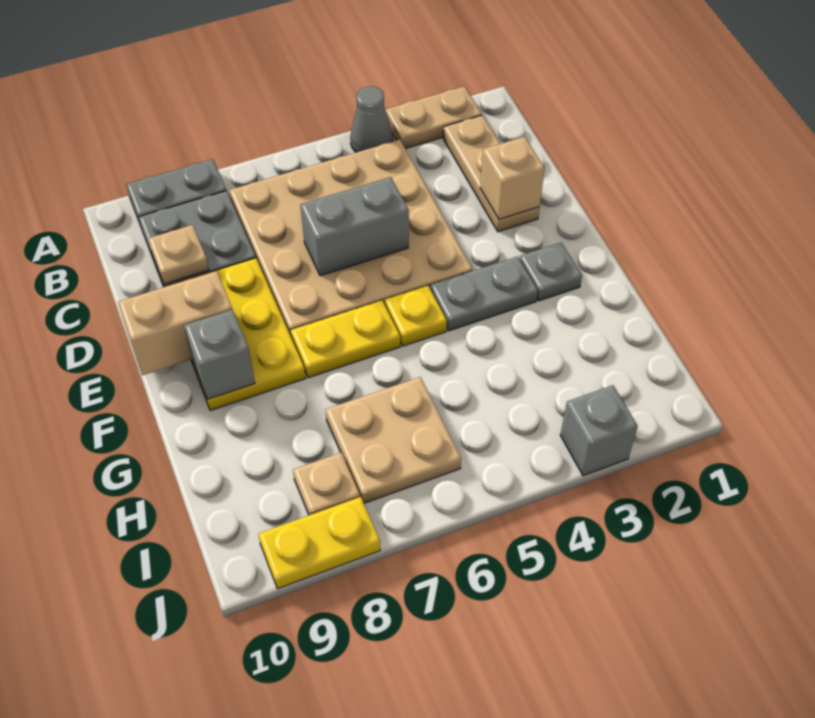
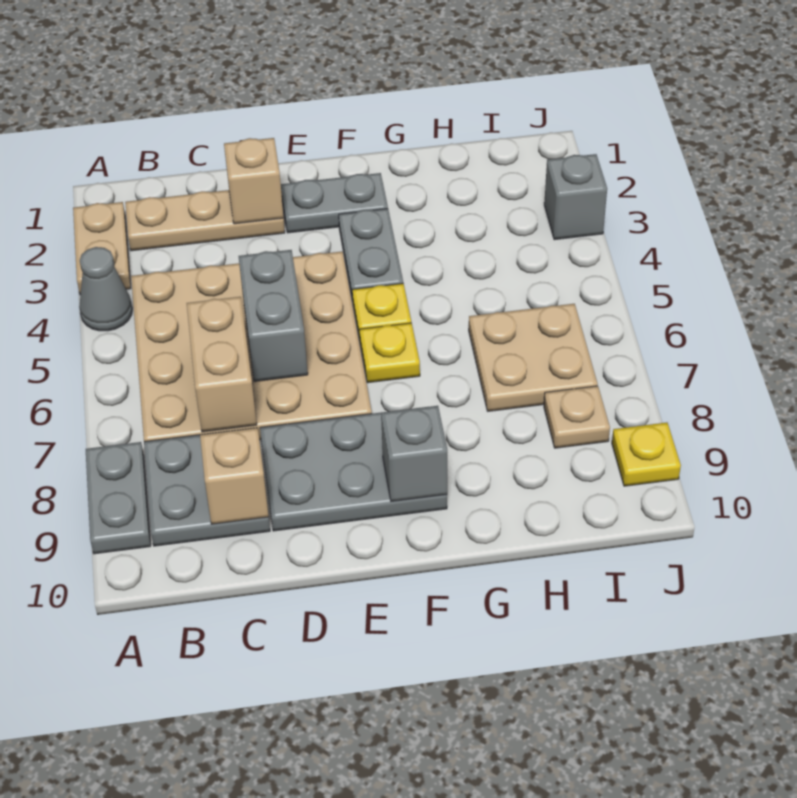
tan 1x1 plate [148,225,209,284] -> tan 1x1 brick [200,428,269,524]
yellow 2x3 plate [165,258,306,411] -> grey 2x3 plate [260,407,447,531]
tan 1x2 brick [118,271,232,375] -> tan 1x2 brick moved to [187,297,257,432]
grey 1x1 plate [520,242,582,301] -> grey 1x2 plate [281,173,388,233]
yellow 1x2 plate [291,301,400,378] -> yellow 1x1 plate [359,323,420,383]
yellow 1x2 plate [258,497,381,589] -> yellow 1x1 plate [612,422,681,486]

